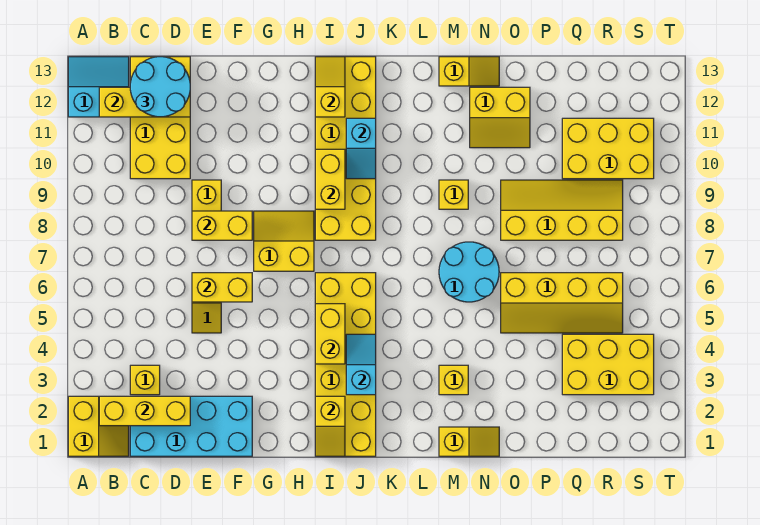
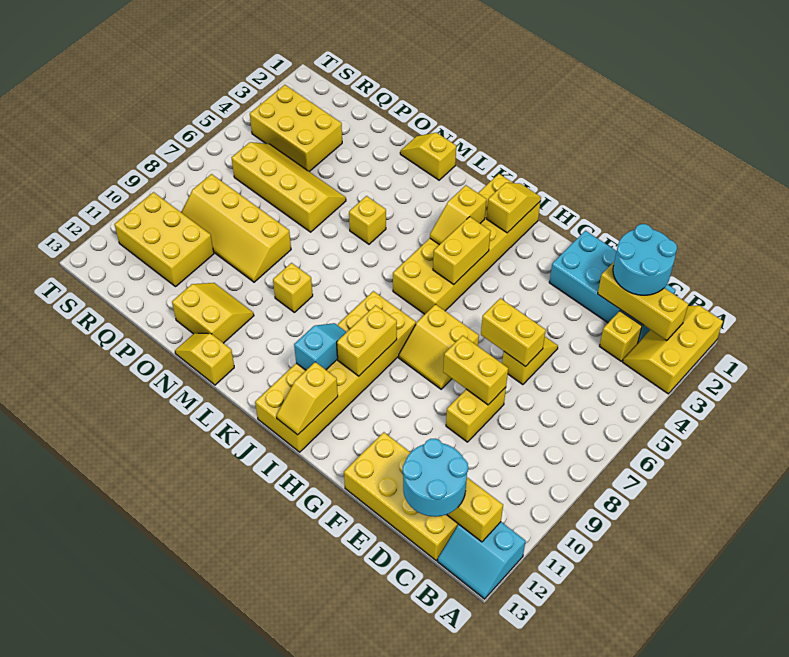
yellow 2x2 slope [68,396,129,456] -> yellow 2x3 slope [623,306,723,394]
yellow 2x4 brick [130,57,190,179] -> yellow 2x4 brick turned to [344,432,458,560]
cyan 1x2 slope [346,334,376,395] -> yellow 1x2 slope [430,185,486,245]
yellow 1x1 brick [439,365,468,395] -> yellow 1x1 brick moved to [349,196,386,244]
cyan 2x2 round brick [439,242,499,302] -> cyan 2x2 round brick moved to [613,224,677,295]

